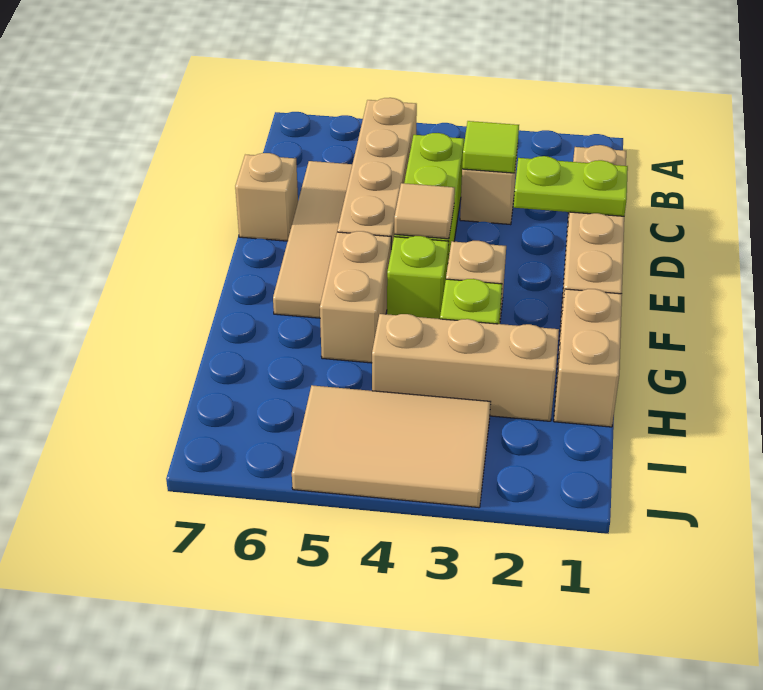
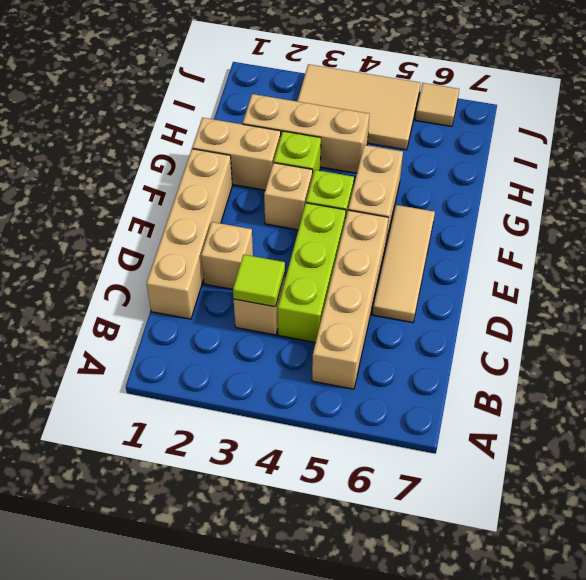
tan 1x4 tile [273,161,352,318] -> tan 1x3 tile [373,205,435,323]
lime 1x2 plate [513,156,628,216] -> none
tan 1x1 brick [235,153,298,241] -> tan 1x1 brick moved to [201,222,253,289]
tan 1x1 tile [394,183,455,239] -> tan 1x1 tile moved to [415,83,459,126]
tan 1x2 brick [554,289,622,427] -> tan 1x2 brick turned to [192,118,281,190]

